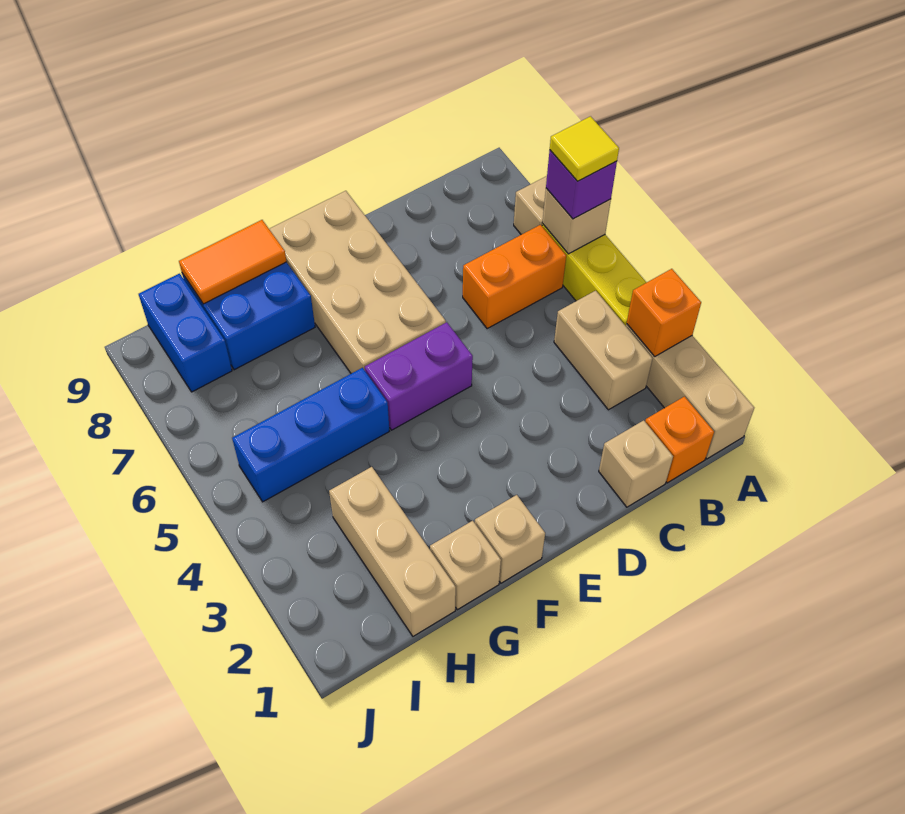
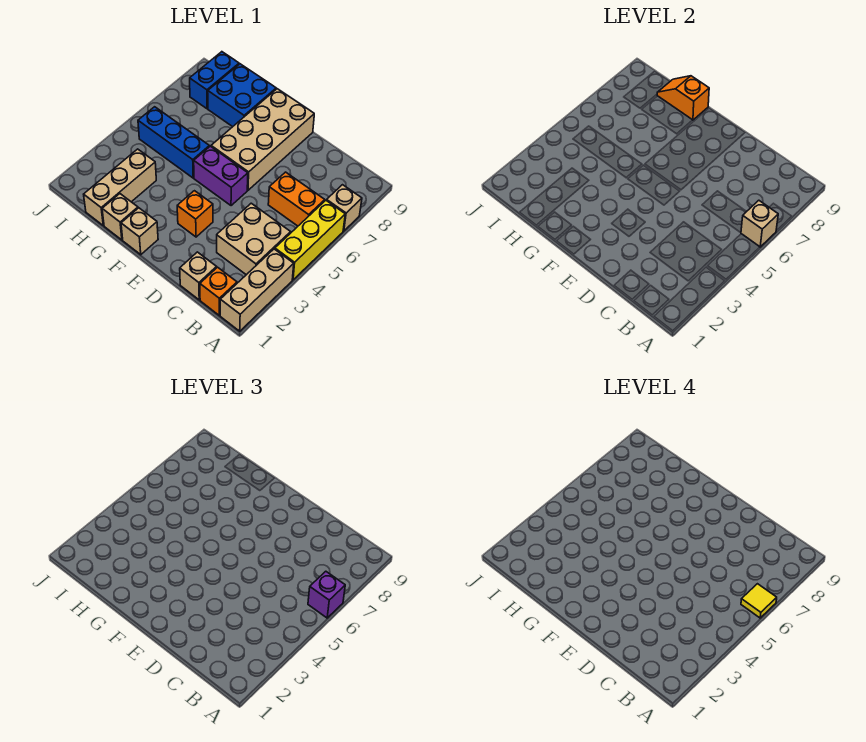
orange 1x1 brick [627,269,701,357] -> orange 1x1 brick moved to [177,191,213,237]
tan 1x2 brick [554,291,653,410] -> tan 2x2 brick [217,203,291,275]
orange 1x2 tile [179,220,287,304] -> orange 1x2 slope [657,76,709,120]

